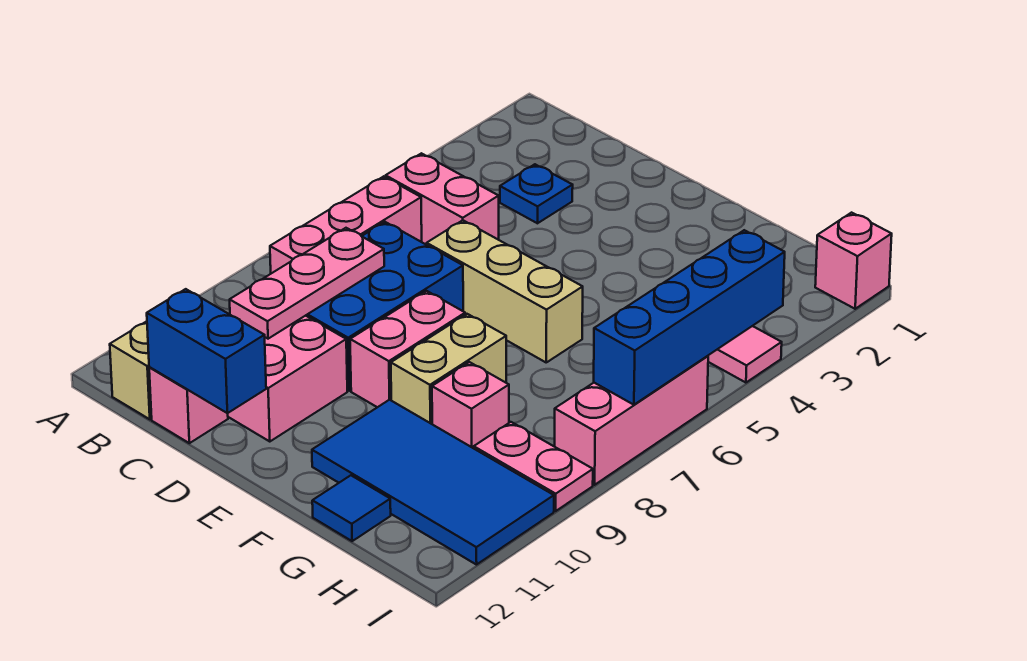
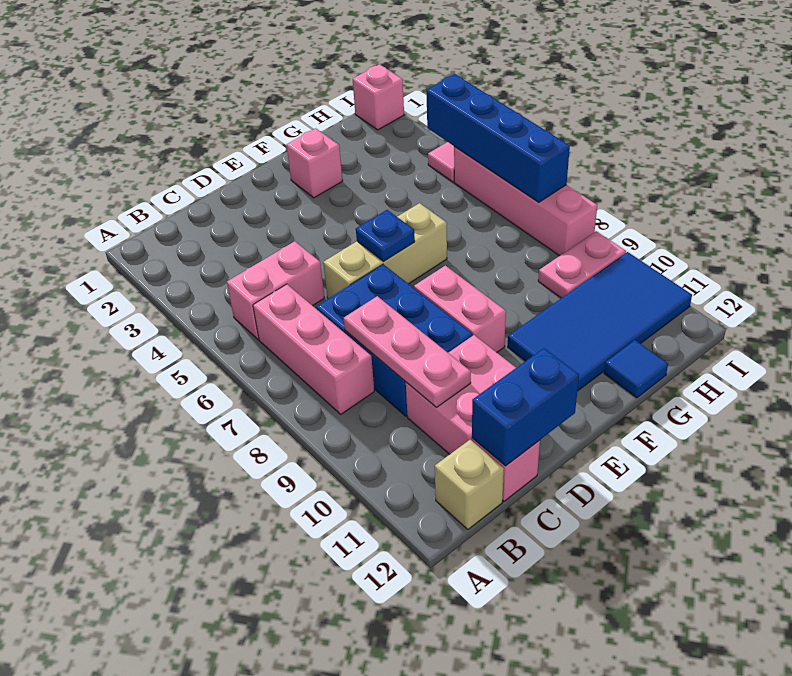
blue 1x1 plate [500,164,573,223] -> blue 1x1 plate moved to [356,210,415,261]
tan 1x2 brick [391,314,506,424] -> none
pink 1x1 brick [432,362,509,448] -> pink 1x1 brick moved to [287,128,343,198]
pink 1x3 brick [555,356,708,485] -> pink 1x4 brick [454,147,597,256]

